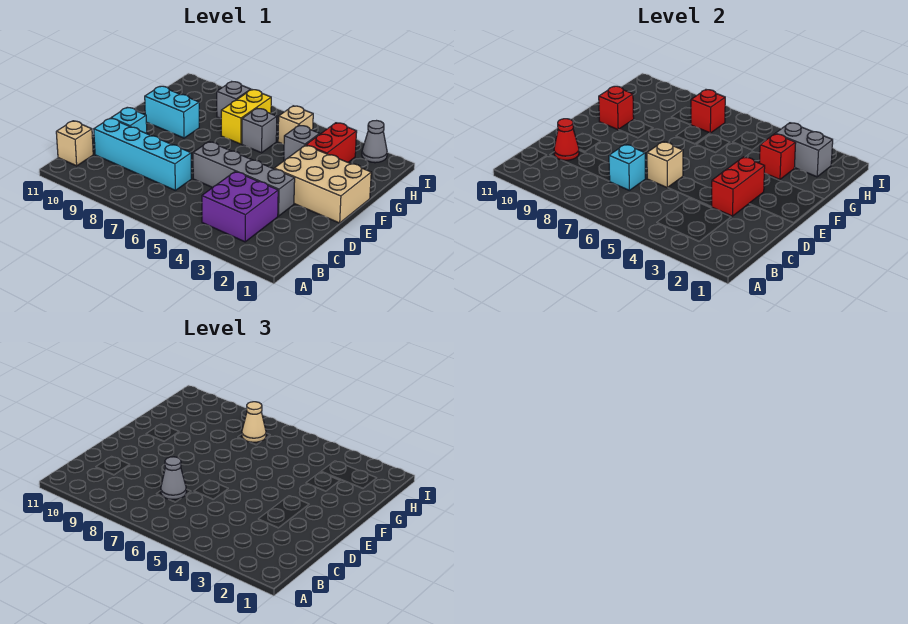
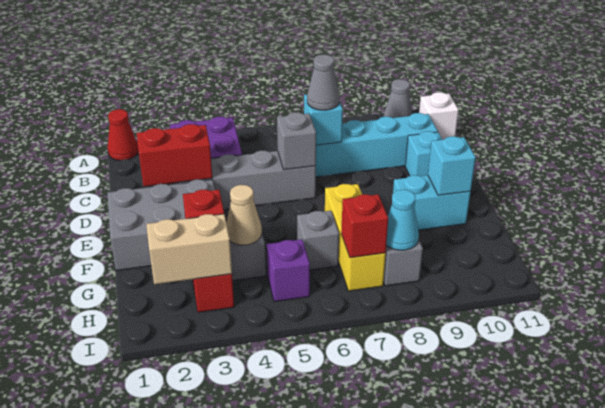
tan 1x1 brick [56,121,93,166] -> white 1x1 brick [419,92,459,140]
red 1x1 cone [554,119,579,160] -> red 1x1 cone moved to [107,109,138,160]
red 1x2 brick [712,157,765,216] -> red 1x2 brick turned to [137,124,212,186]
tan 1x1 brick [647,142,683,188] -> grey 1x1 brick [277,112,316,170]
tan 2x3 brick [274,145,371,223] -> grey 2x3 brick [108,179,215,271]
red 1x1 brick [599,86,634,130] -> cyan 1x1 brick [428,136,476,195]
yellow 1x2 brick [221,90,271,144] -> yellow 1x3 brick [325,184,386,291]
grey 1x2 brick [775,123,833,177] -> tan 1x2 brick [146,214,232,284]
tan 1x1 brick [278,106,313,144] -> purple 1x1 brick [267,239,310,302]
tan 1x1 cone [242,402,266,442] -> tan 1x1 cone moved to [226,185,262,245]
none -> cyan 1x1 cone [386,190,419,250]
grey 1x1 cone [362,121,387,163] -> grey 1x1 cone moved to [384,79,412,118]

